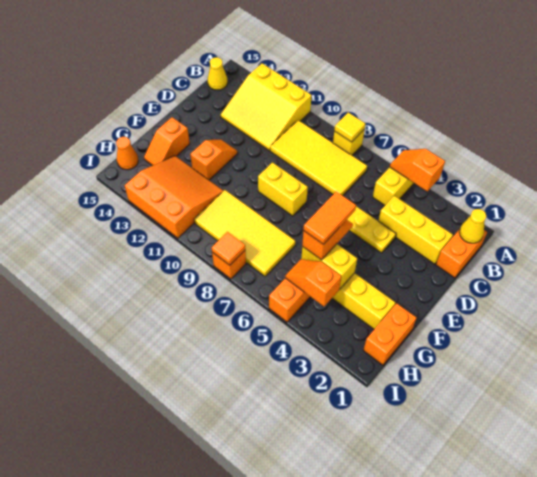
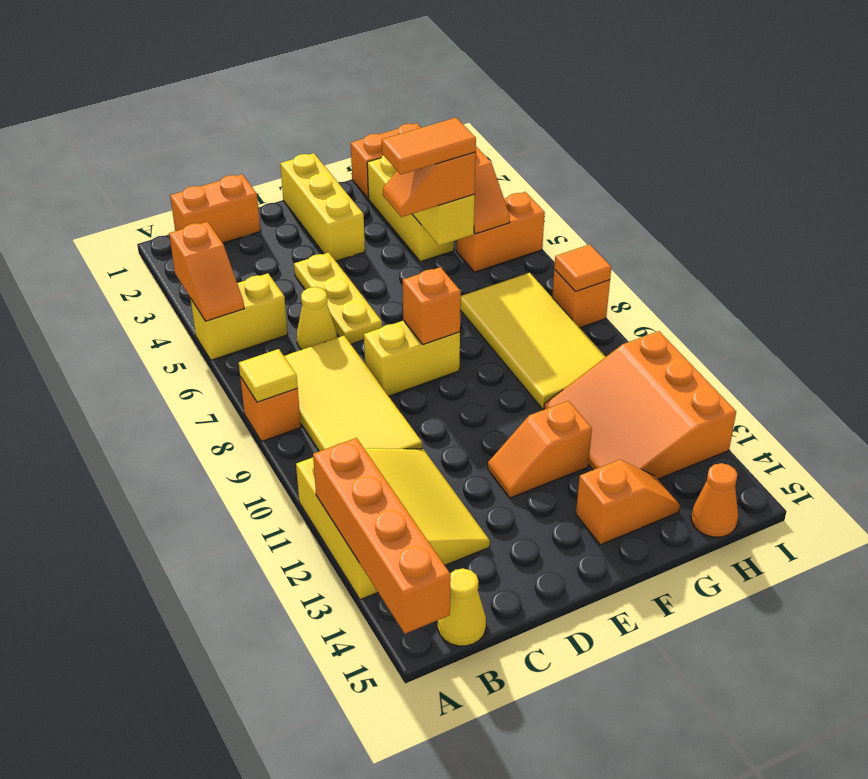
yellow 1x1 brick [333,129,365,155] -> orange 1x1 brick [240,377,301,442]
none -> orange 1x4 brick [313,438,451,634]
yellow 1x1 cone [459,209,486,243] -> yellow 1x1 cone moved to [297,287,337,350]
yellow 1x3 brick [379,196,453,264] -> yellow 1x3 brick moved to [280,153,365,261]
yellow 1x2 brick [258,162,308,216] -> yellow 1x2 brick turned to [364,320,460,396]
none -> orange 1x1 brick [403,267,461,344]

